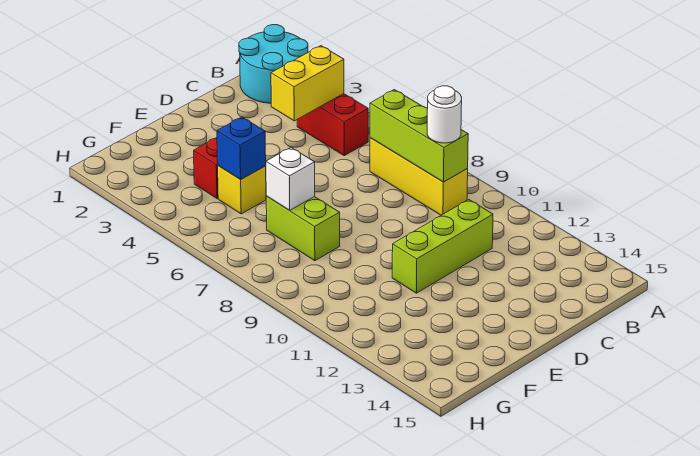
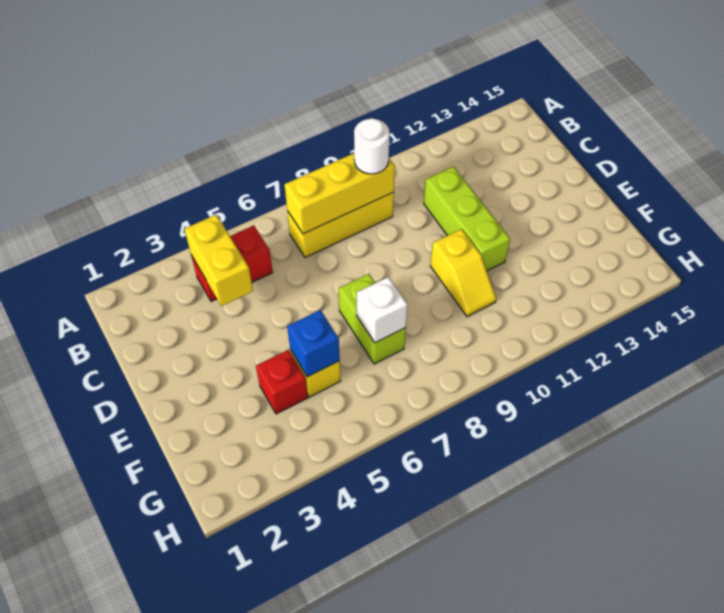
cyan 2x2 round brick [239,25,308,103] -> none
lime 1x3 brick [370,90,468,182] -> yellow 1x3 brick [284,153,395,234]
none -> yellow 1x2 slope [430,229,496,317]
lime 1x2 brick [266,196,340,261] -> lime 1x2 brick turned to [339,274,406,364]

